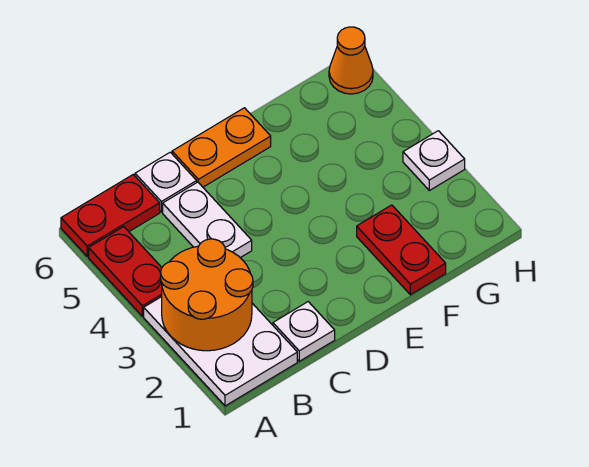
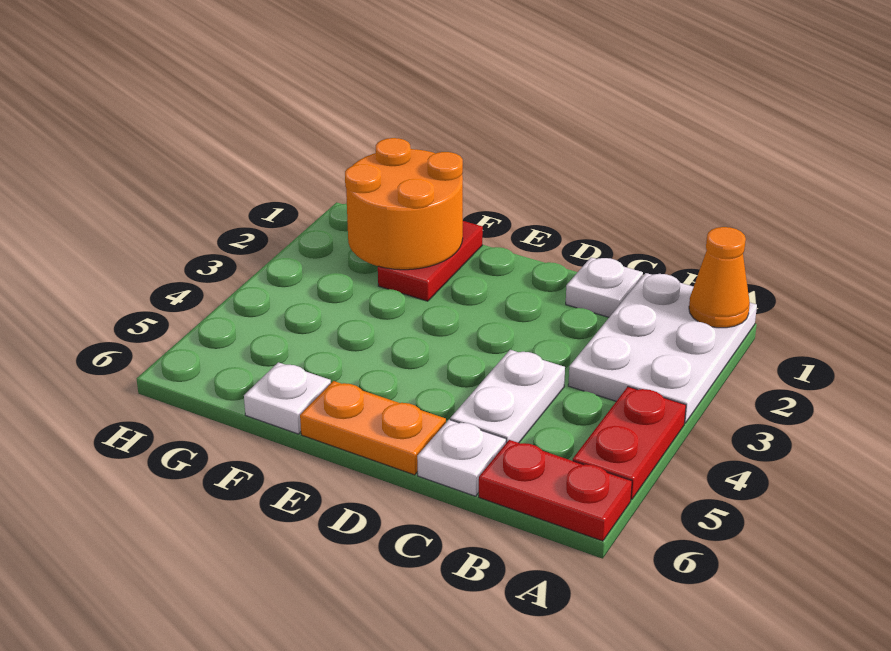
orange 2x2 round brick [161,239,253,351] -> orange 2x2 round brick moved to [345,138,463,270]
white 1x1 plate [403,131,465,190] -> white 1x1 plate moved to [244,362,331,434]
orange 1x1 cone [329,27,373,94] -> orange 1x1 cone moved to [689,227,750,328]

